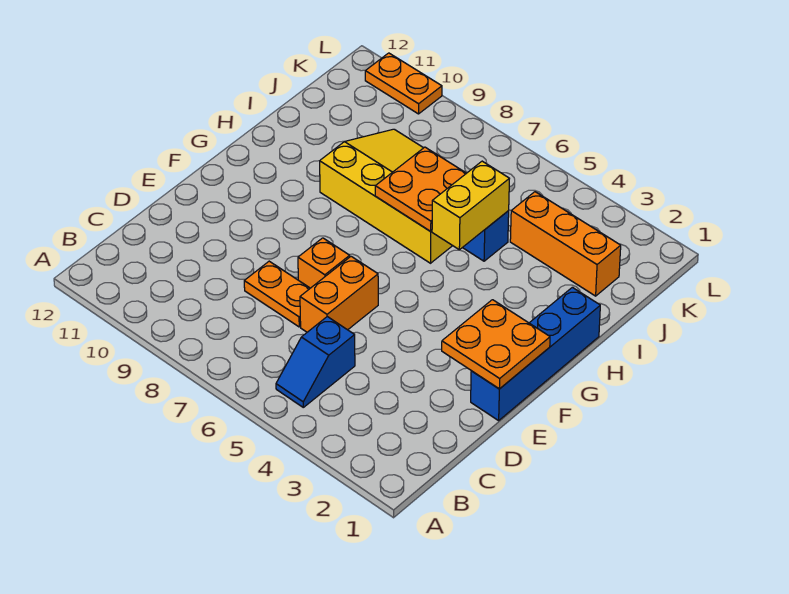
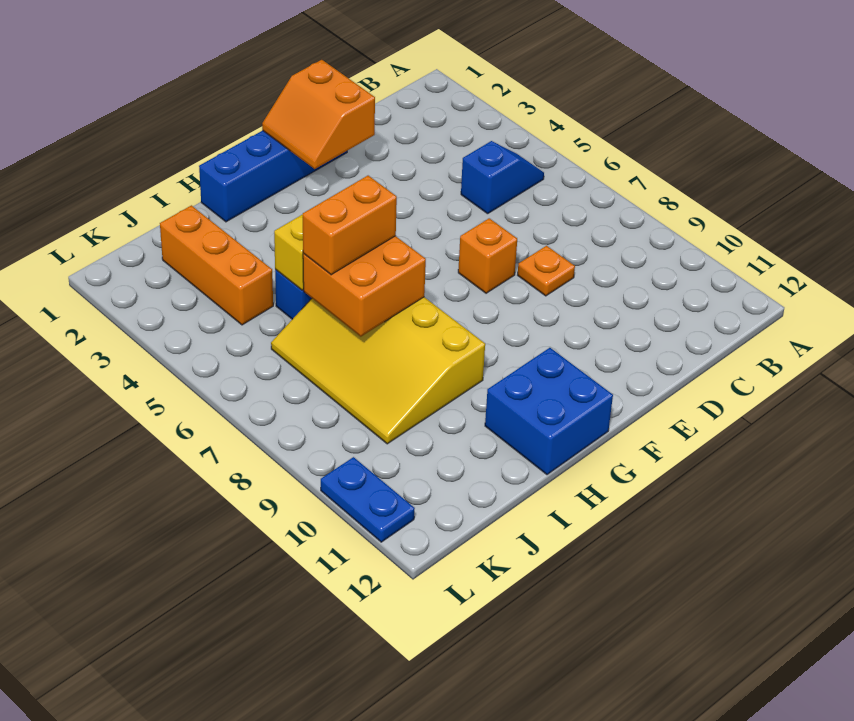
orange 1x2 brick [300,256,378,332] -> orange 1x2 brick moved to [303,176,397,275]
orange 1x2 plate [244,261,310,327] -> orange 1x1 plate [518,246,575,296]
orange 2x2 plate [442,300,550,389] -> orange 2x2 slope [262,60,375,169]
none -> blue 2x2 brick [485,348,613,475]
orange 2x2 plate [375,147,466,231] -> orange 2x2 brick [303,236,426,336]
orange 1x2 plate [365,53,442,114] -> blue 1x2 plate [321,457,415,542]

